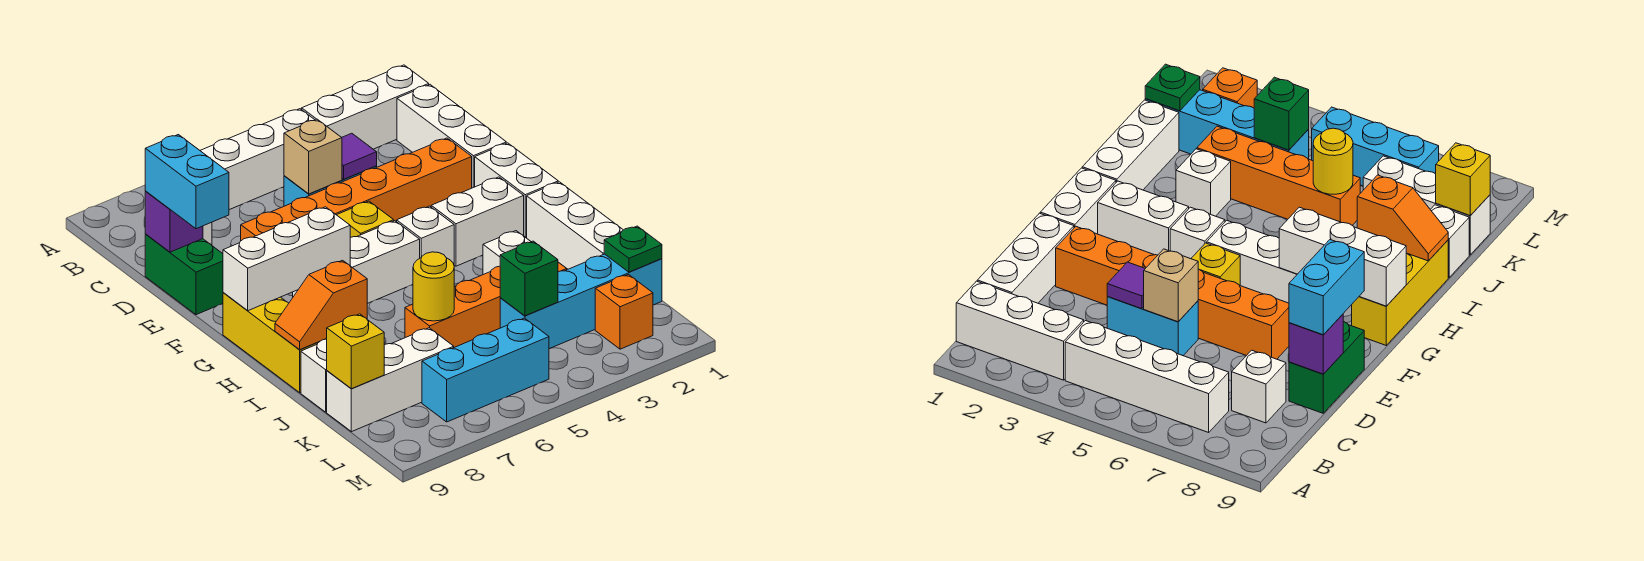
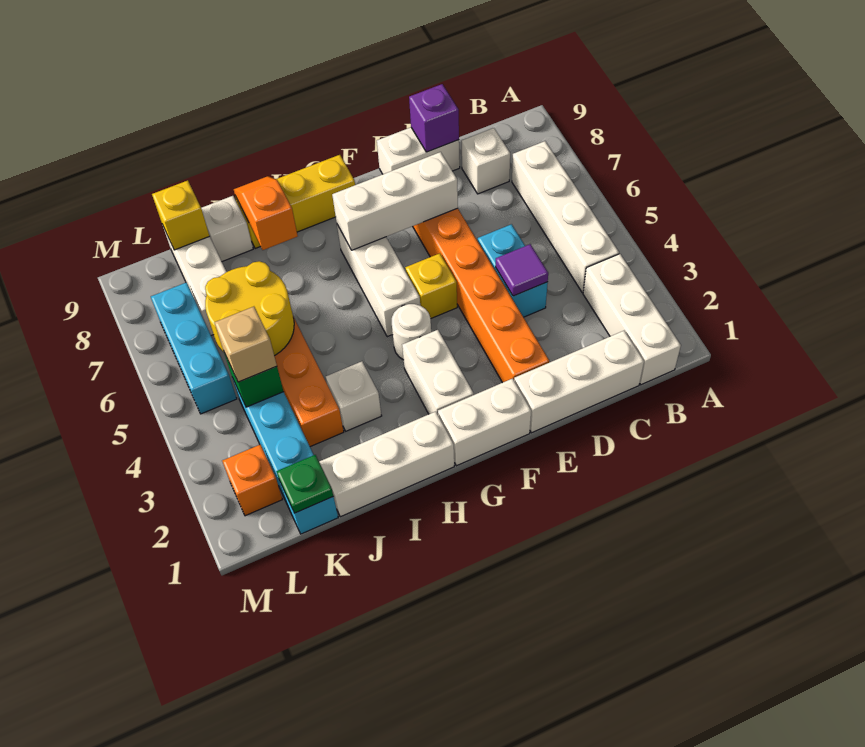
tan 1x1 brick [284,119,342,194] -> tan 1x1 brick moved to [214,307,277,382]
green 1x2 brick [145,235,223,315] -> white 1x2 brick [377,127,460,174]
cyan 1x2 brick [145,135,229,229] -> none
white 1x1 brick [397,206,454,264] -> white 1x1 round brick [392,304,431,360]
white 1x3 brick [223,207,350,311] -> white 1x3 brick turned to [332,152,458,250]
yellow 1x1 round brick [413,252,454,321] -> yellow 2x2 round brick [205,261,294,356]

